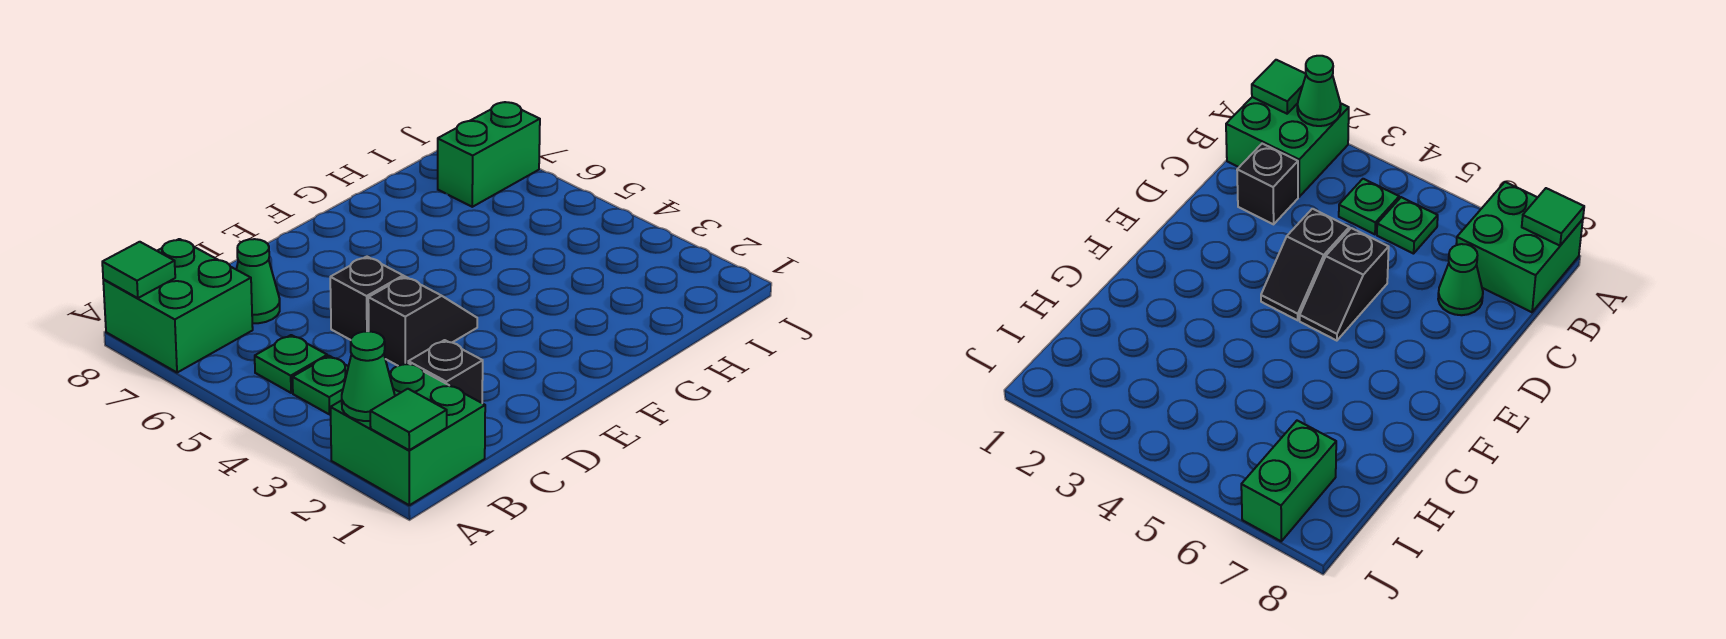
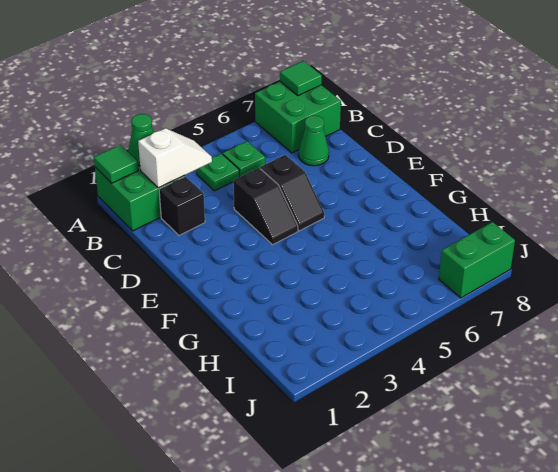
none -> white 1x2 slope [138,128,212,188]
green 1x2 brick [438,102,540,207] -> green 1x2 brick turned to [439,222,515,298]

